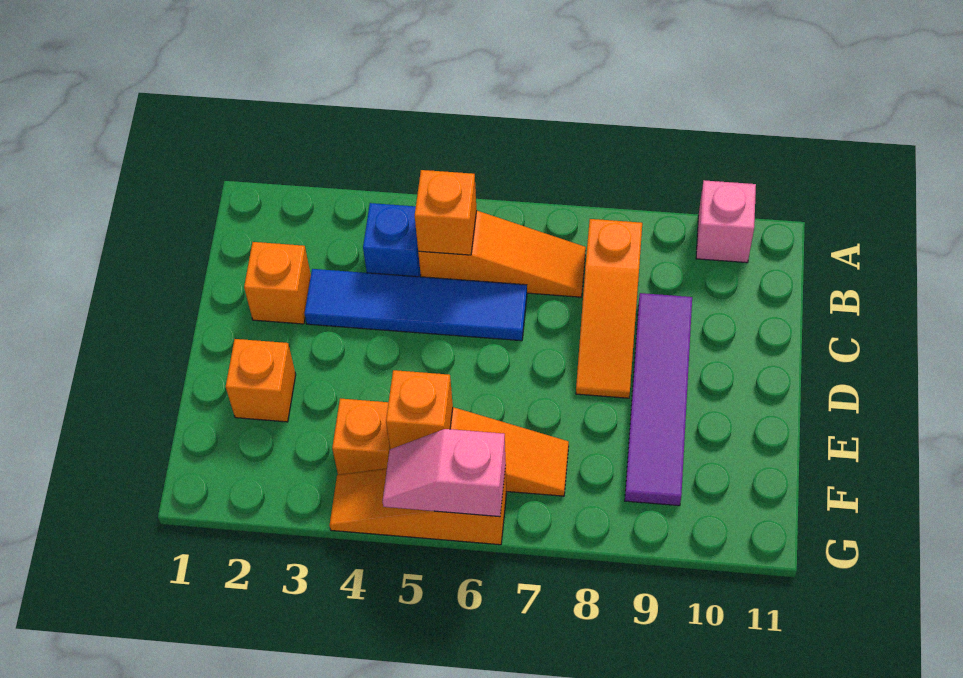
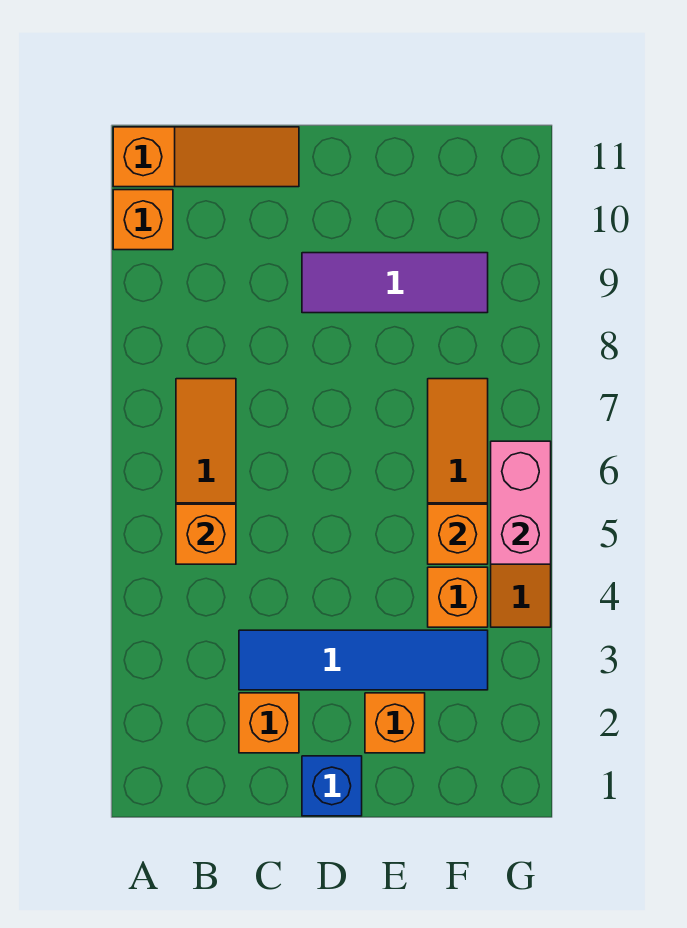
pink 1x1 brick [696,180,756,263] -> orange 1x1 brick [113,190,173,250]
blue 1x1 brick [363,203,421,277] -> blue 1x1 brick moved to [302,756,362,816]
orange 1x3 slope [576,219,642,398] -> orange 1x3 slope moved to [113,127,299,187]
blue 1x4 tile [305,269,527,341] -> blue 1x4 tile turned to [239,630,488,690]
purple 1x4 tile [625,293,692,506] -> purple 1x3 tile [302,253,488,313]
pink 1x2 slope [382,429,506,517] -> pink 1x2 brick [491,441,551,564]

